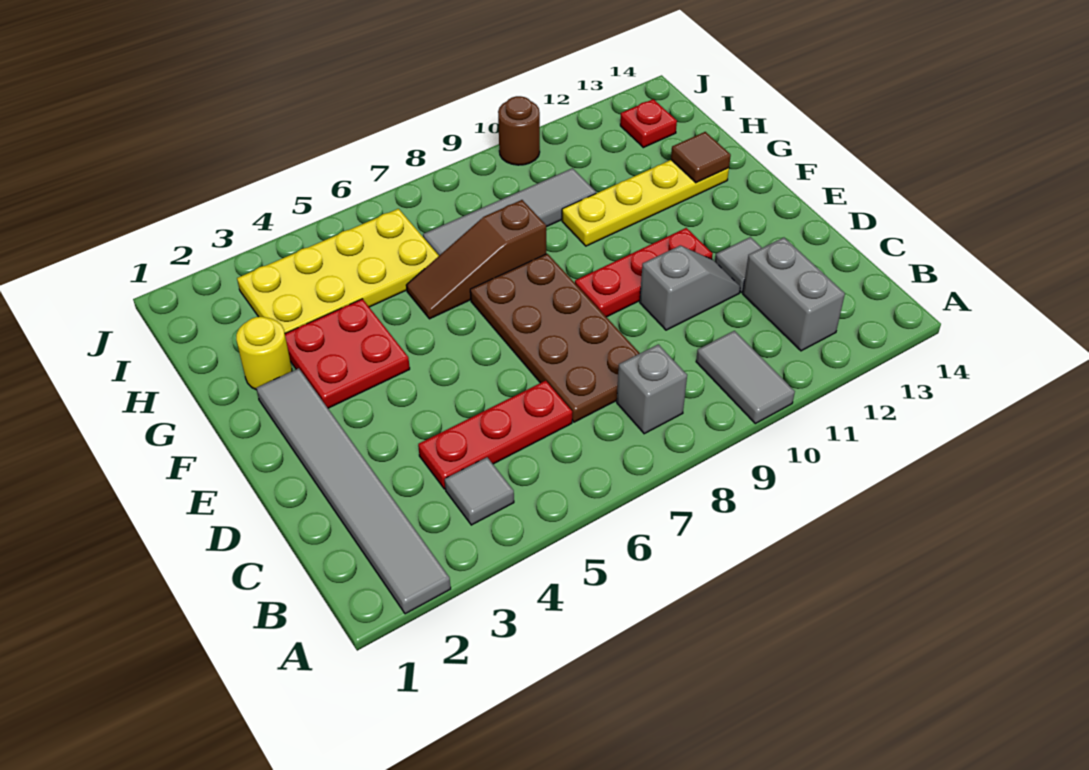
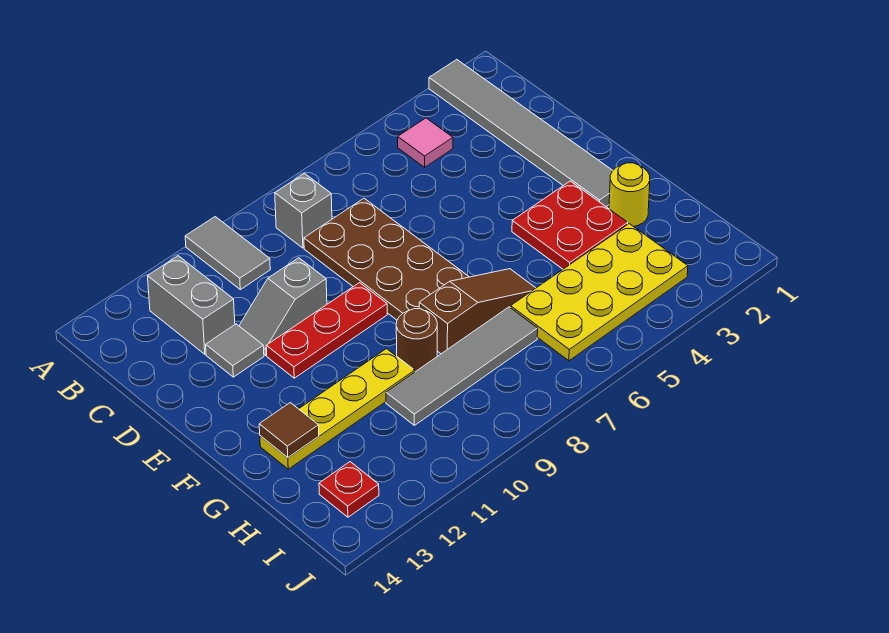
grey 1x1 tile [445,457,514,525] -> pink 1x1 tile [398,118,453,167]
red 1x3 plate [418,381,572,489] -> none
brown 1x1 round brick [498,96,540,165] -> brown 1x1 round brick moved to [396,309,437,372]

